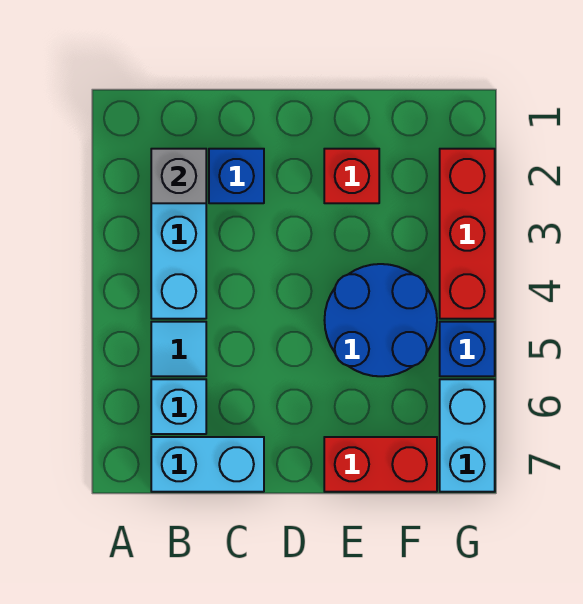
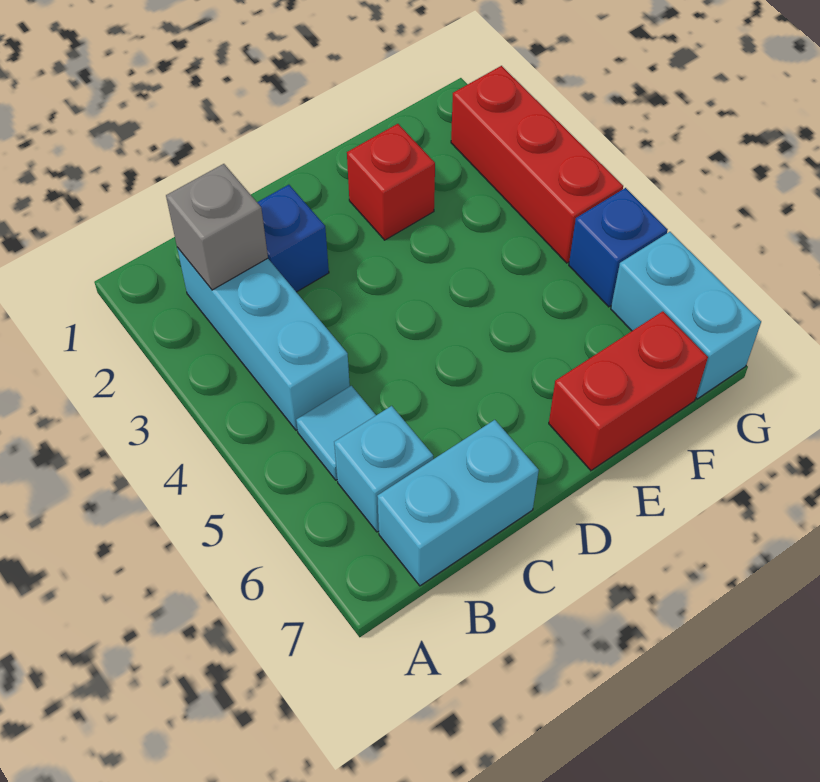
blue 2x2 round brick [324,264,437,376] -> none

